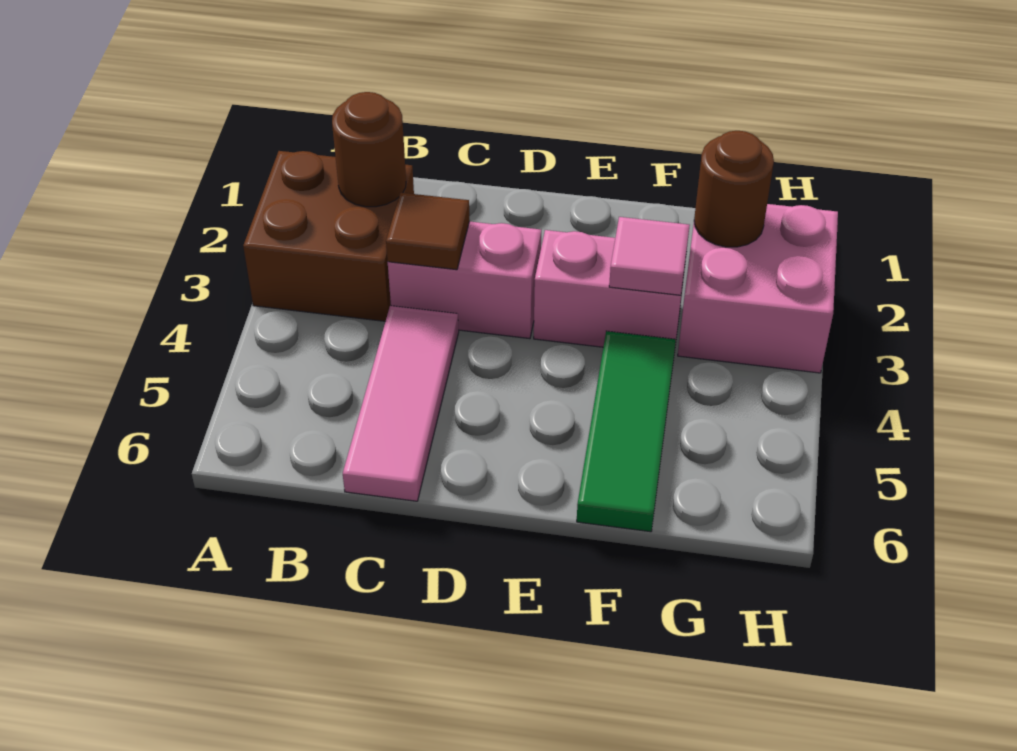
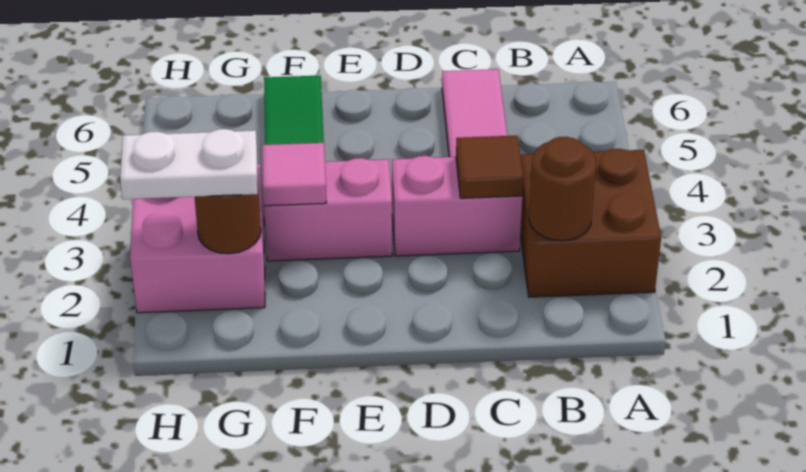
none -> white 1x2 plate [120,129,258,199]

